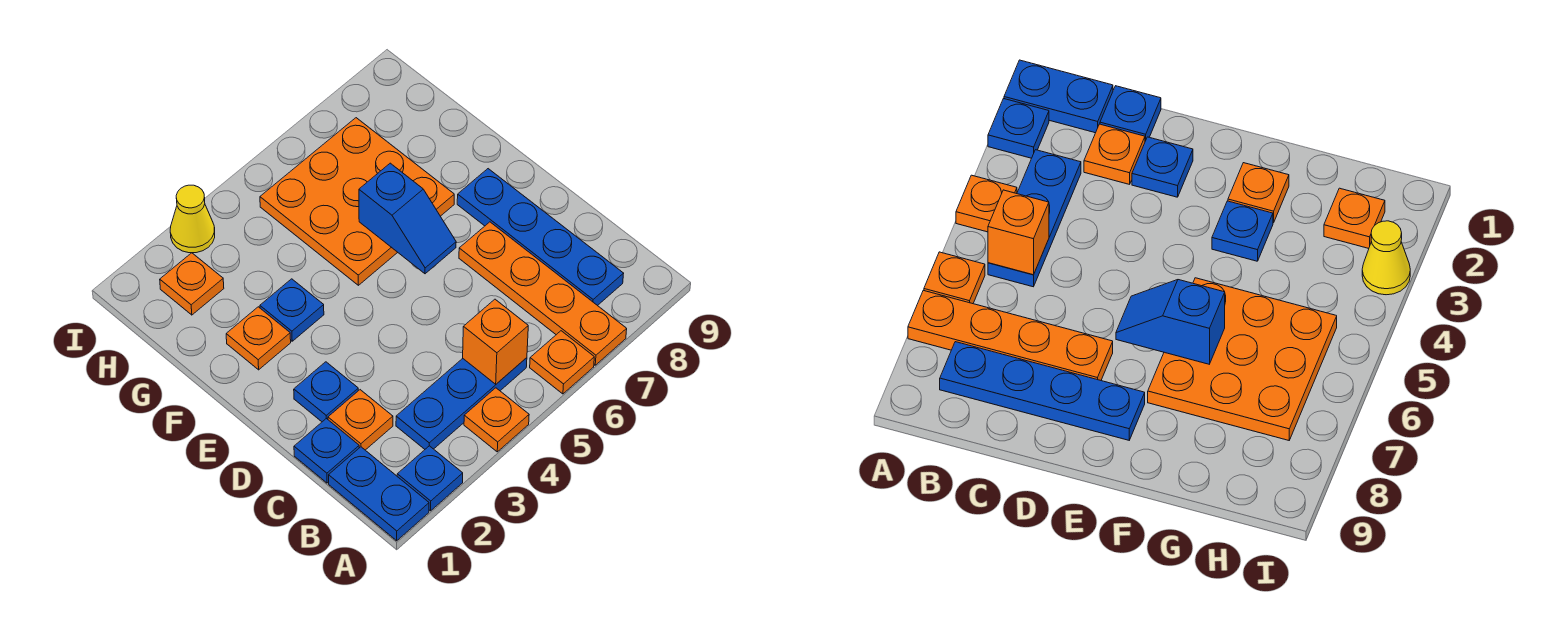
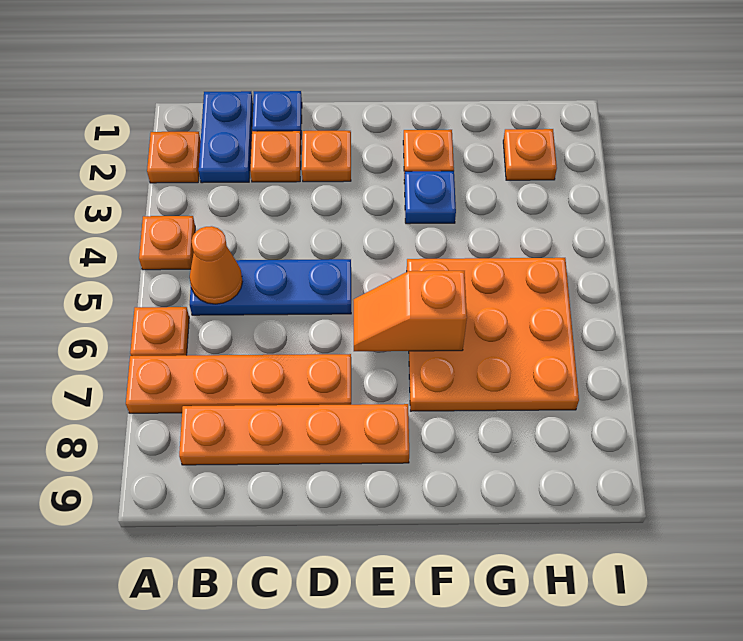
blue 1x2 plate [329,447,429,541] -> blue 1x2 plate turned to [199,91,253,183]
blue 1x1 plate [397,446,463,511] -> orange 1x1 plate [147,132,201,183]
blue 1x3 plate [396,358,527,449] -> blue 1x3 plate turned to [190,259,351,315]
orange 1x1 brick [463,299,528,384] -> orange 1x1 cone [190,226,243,304]
blue 1x4 plate [457,169,624,306] -> orange 1x4 plate [179,404,409,465]
blue 1x1 plate [294,362,358,422] -> orange 1x1 plate [302,131,351,182]
blue 1x2 slope [359,163,456,274] -> orange 1x2 slope [354,271,467,351]
yellow 1x1 cone [170,185,215,253] -> none

